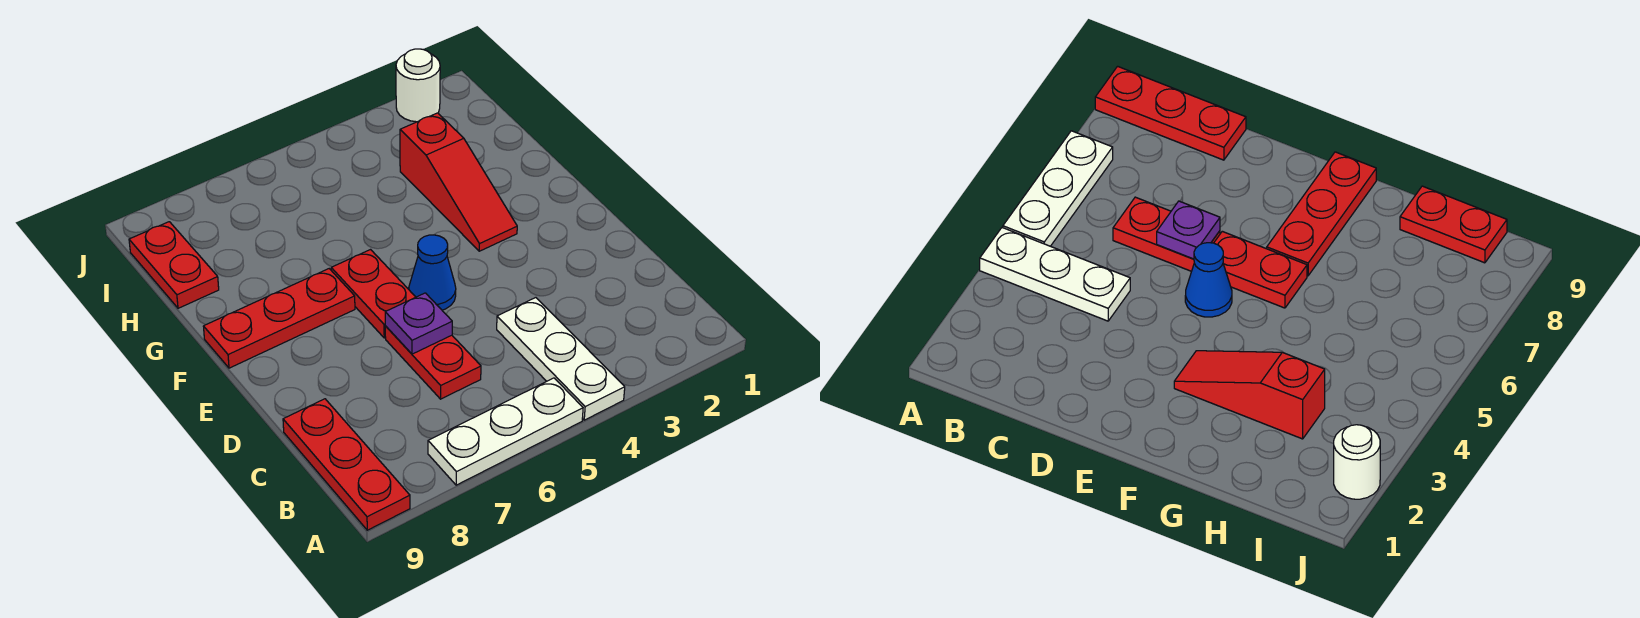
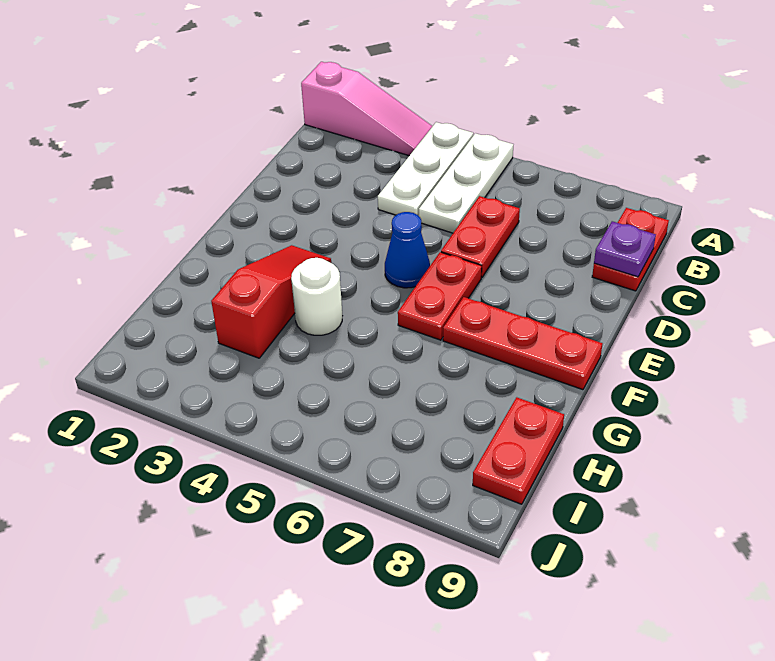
none -> pink 1x3 slope [301,62,432,156]
white 1x3 plate [428,378,583,485] -> white 1x3 plate turned to [419,133,513,233]
red 1x3 plate [283,399,410,530] -> red 1x2 plate [592,208,669,291]
purple 1x1 plate [385,293,452,354] -> purple 1x1 plate moved to [594,221,656,277]
white 1x1 round brick [396,49,440,122] -> white 1x1 round brick moved to [291,258,342,335]

